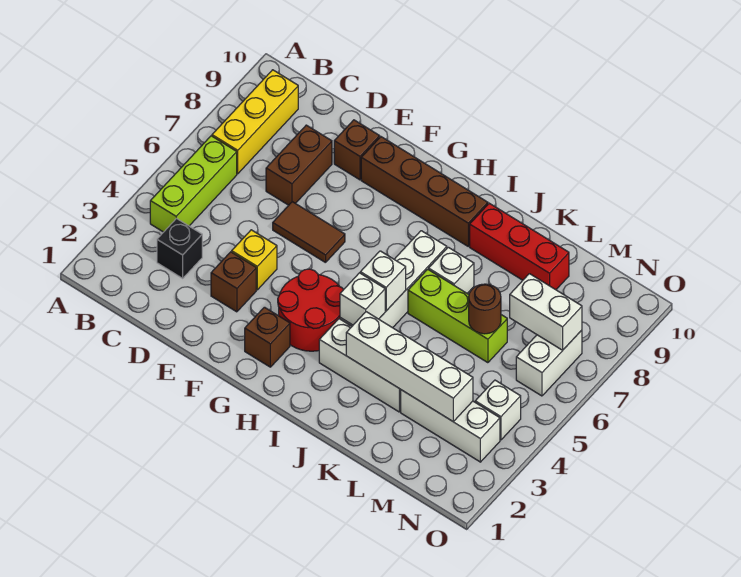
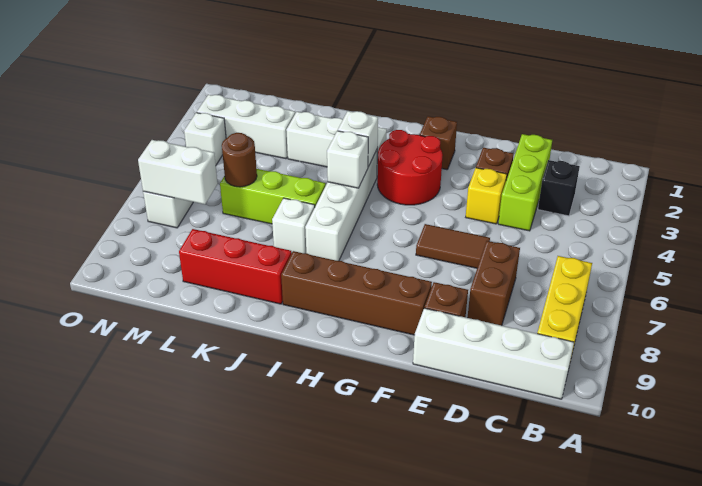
lime 1x3 brick [150,136,237,232] -> lime 1x3 brick moved to [498,134,552,231]
white 1x4 brick [346,312,473,421] -> white 1x4 brick moved to [413,308,574,399]

